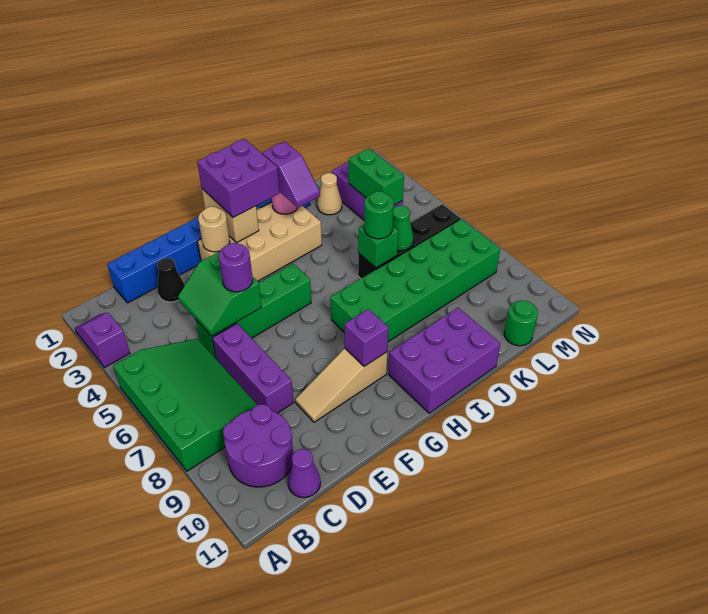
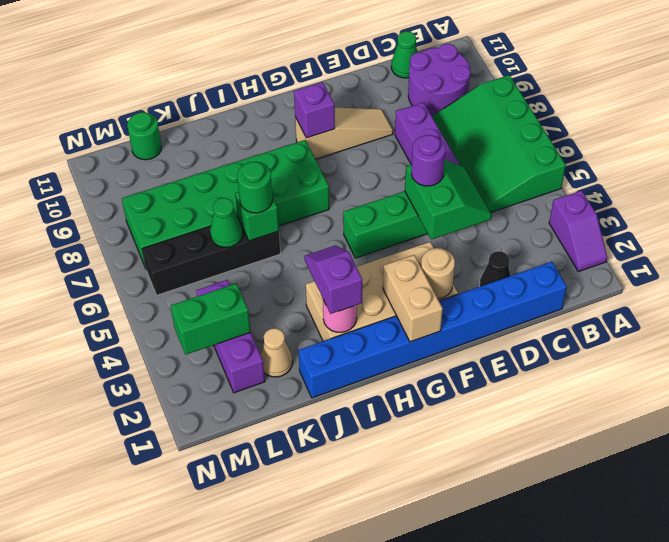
purple 1x1 cone [288,449,321,498] -> green 1x1 cone [391,31,418,78]
purple 2x2 brick [197,139,280,218] -> none
purple 2x3 brick [389,308,500,413] -> none
green 1x2 brick [349,148,404,205] -> green 1x2 brick turned to [171,284,250,355]

